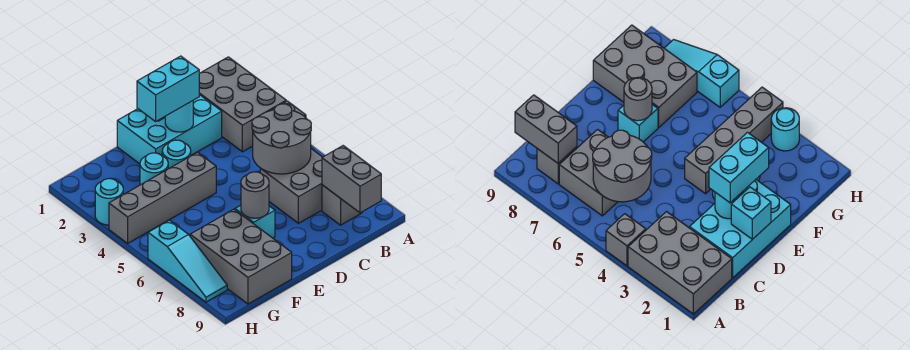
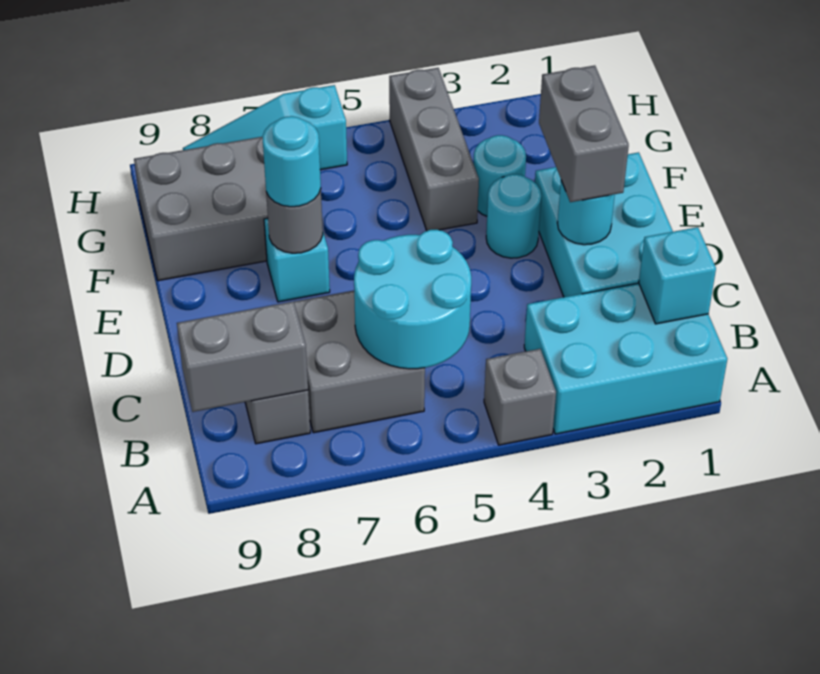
grey 2x3 brick [199,57,286,152] -> cyan 2x3 brick [524,283,727,434]
grey 2x2 round brick [252,104,311,174] -> cyan 2x2 round brick [354,230,471,369]
cyan 1x1 brick [731,187,771,239] -> cyan 1x1 brick moved to [639,227,716,324]
cyan 1x2 brick [137,56,199,121] -> grey 1x2 brick [539,66,629,202]
grey 1x4 brick [109,152,216,243] -> grey 1x3 brick [389,68,479,231]
cyan 1x1 round brick [95,179,123,225] -> cyan 1x1 round brick moved to [262,116,321,207]

